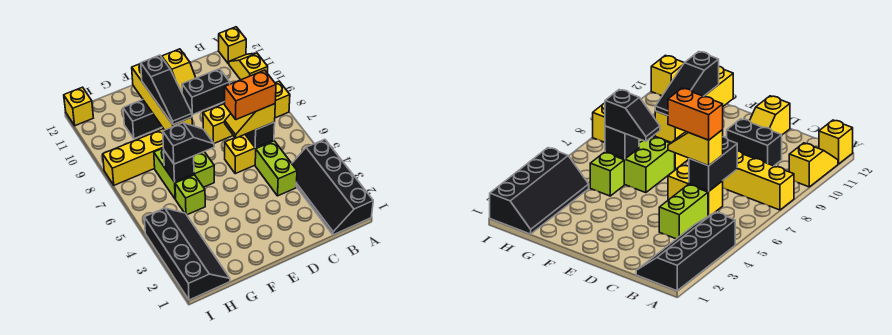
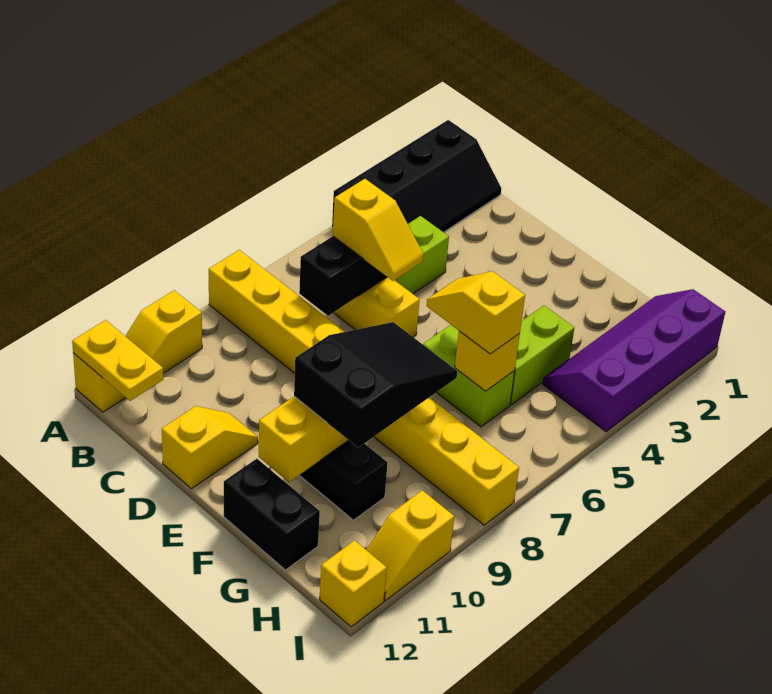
none -> yellow 1x2 plate [72,320,163,401]
orange 1x2 brick [224,70,276,120] -> none
black 1x2 brick [182,69,230,115] -> black 1x2 brick moved to [224,459,320,570]
lime 2x2 brick [154,148,214,199] -> lime 1x2 brick [423,325,515,427]
black 1x2 slope [163,123,214,164] -> yellow 1x2 slope [426,271,525,354]
black 1x3 slope [141,55,192,125] -> black 2x3 slope [294,322,457,448]
lime 1x1 brick [175,175,205,215] -> lime 1x2 brick [510,305,574,405]
black 1x1 brick [164,151,194,182] -> yellow 1x1 brick [455,331,520,391]
black 2x4 slope [144,208,230,300] -> purple 2x4 slope [543,289,725,432]
none -> yellow 1x2 slope [366,490,454,601]

